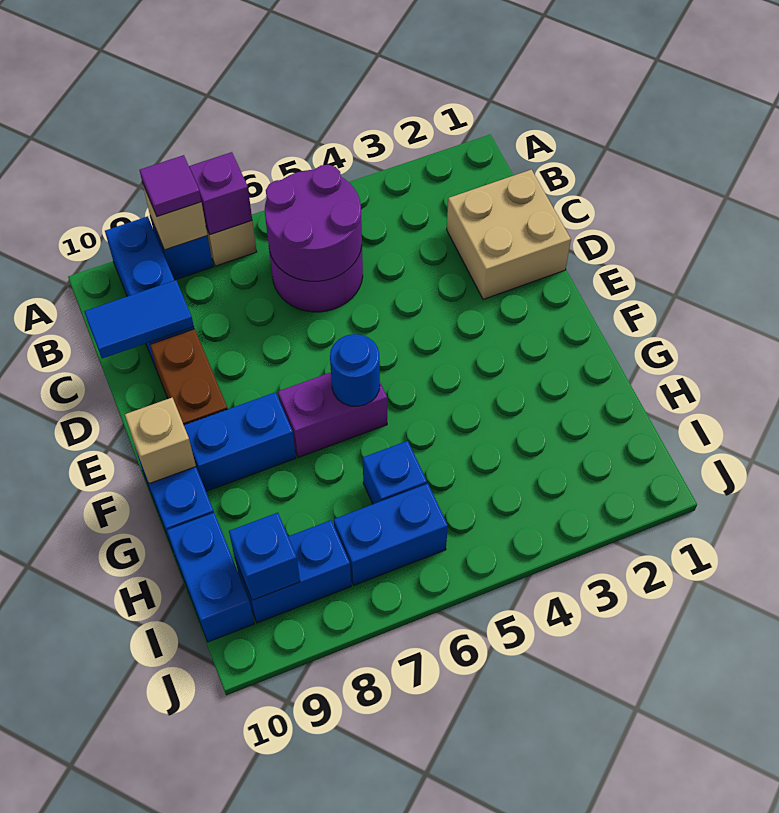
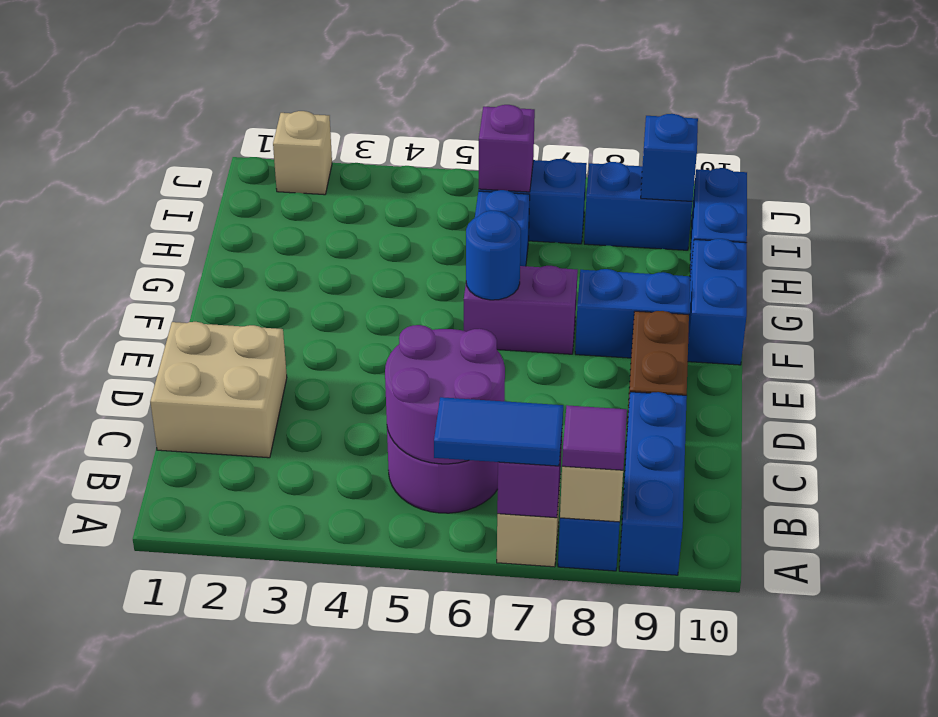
blue 1x2 tile [84,280,194,358] -> blue 1x2 tile moved to [434,397,563,466]
tan 1x1 brick [125,398,196,484] -> tan 1x1 brick moved to [273,111,332,195]
none -> purple 1x1 brick [479,105,535,192]

